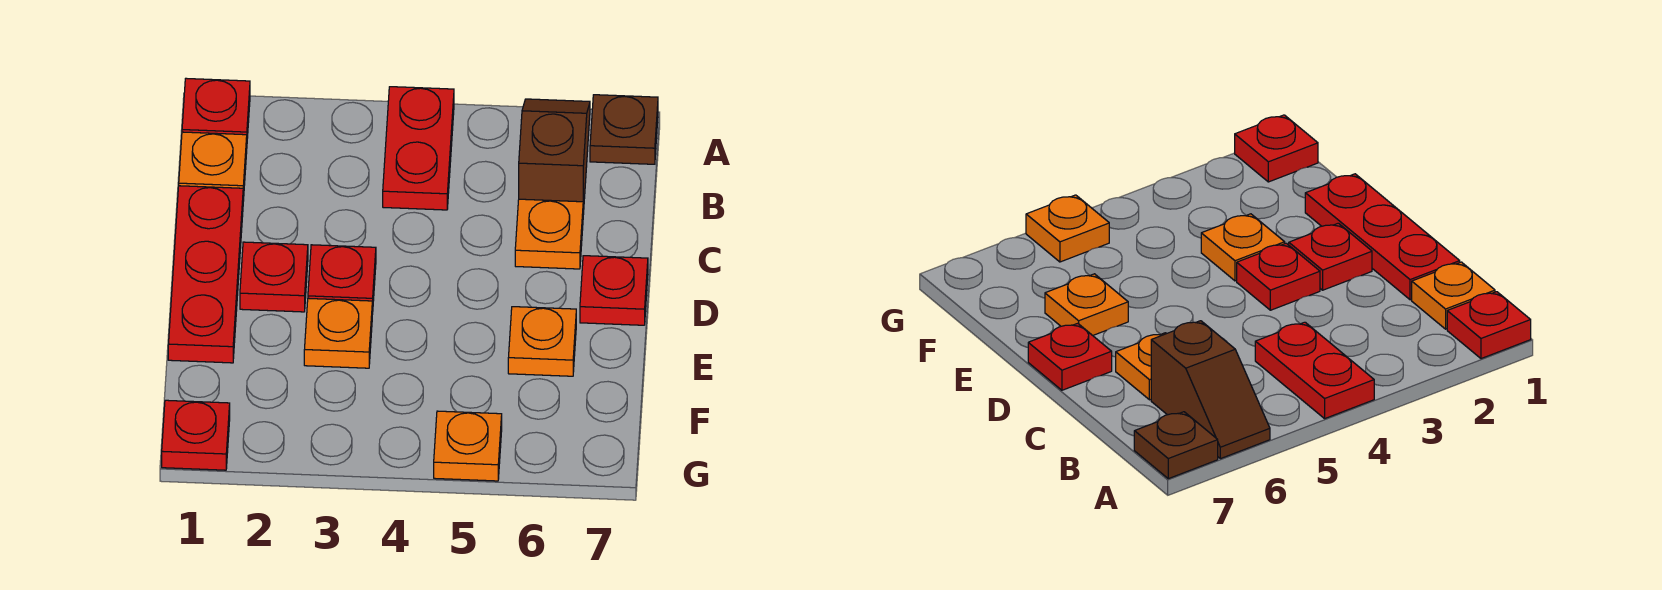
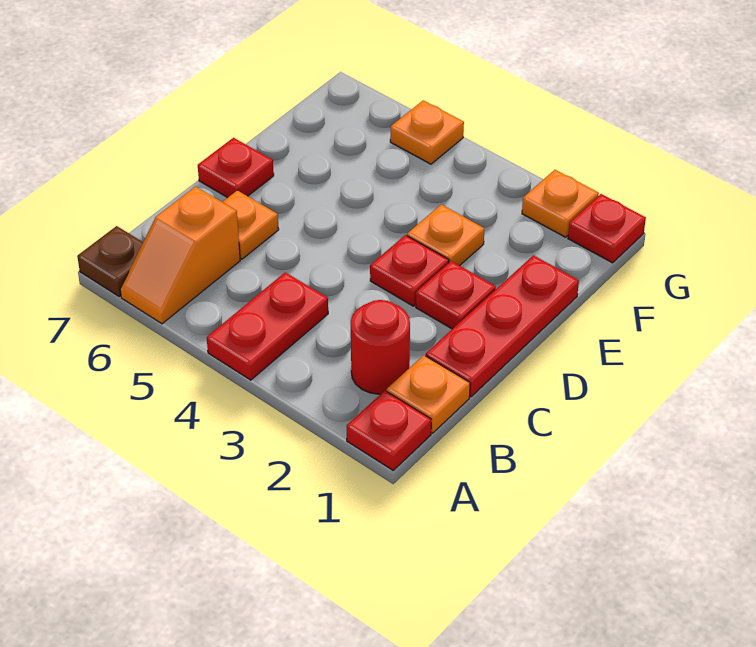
brown 1x2 slope [519,99,590,214] -> orange 1x2 slope [120,187,240,324]
none -> red 1x1 round brick [351,300,410,394]
orange 1x1 plate [508,307,576,376] -> orange 1x1 plate moved to [522,170,599,237]

